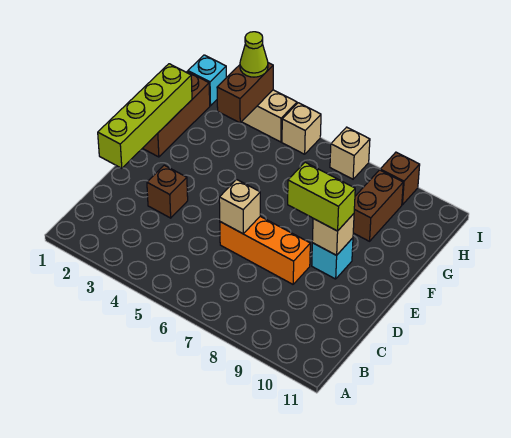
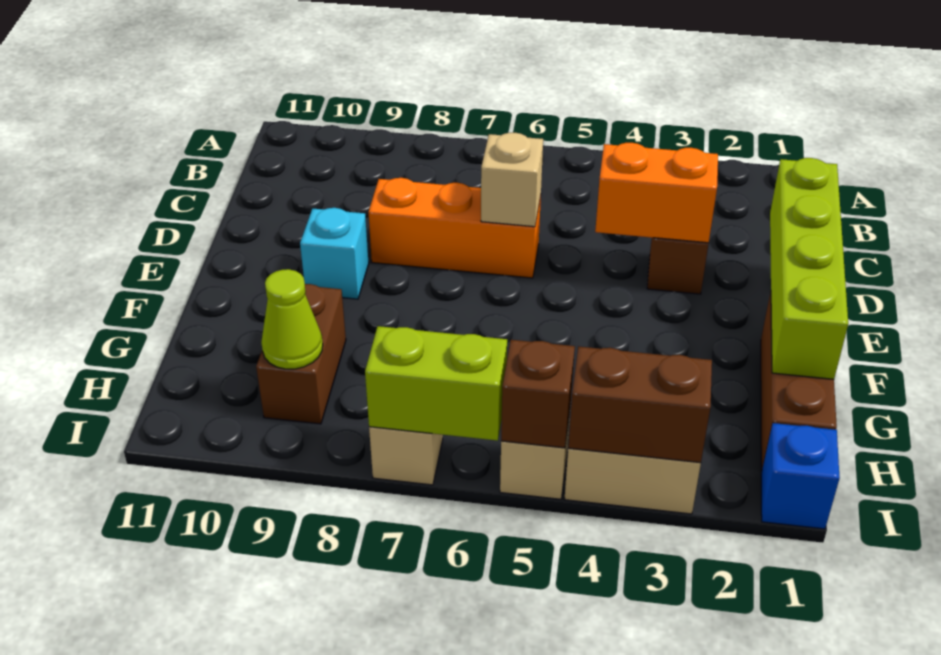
none -> orange 1x2 brick [595,143,718,243]
lime 1x2 brick [288,162,355,231] -> lime 1x2 brick moved to [365,326,507,441]
tan 1x1 brick [312,214,354,255] -> none
brown 1x2 brick [217,63,273,123] -> brown 1x2 brick turned to [568,346,712,463]
cyan 1x1 brick [188,55,226,106] -> blue 1x1 brick [761,423,840,529]
lime 1x1 cone [240,32,268,77] -> lime 1x1 cone moved to [261,269,323,369]
brown 1x1 brick [380,152,420,205] -> brown 1x1 brick moved to [501,340,575,448]

